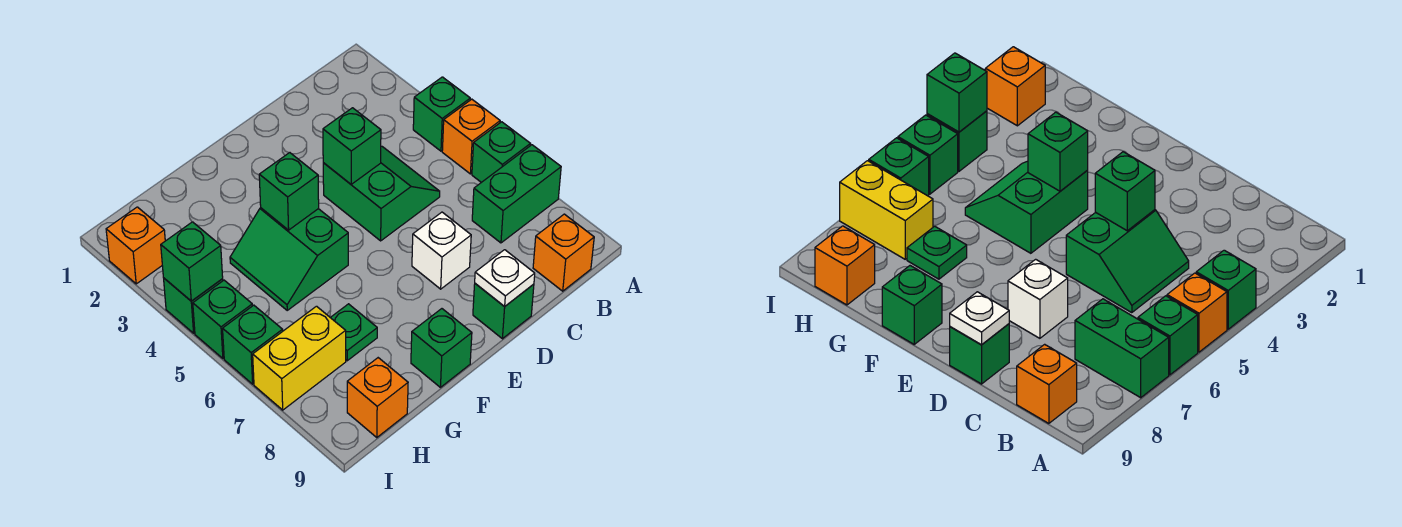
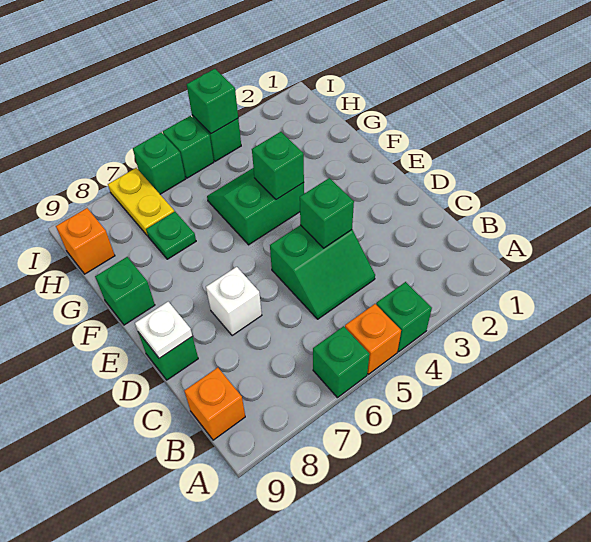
green 1x2 brick [472,145,561,243] -> none
yellow 1x2 brick [253,306,346,410] -> yellow 1x2 plate [108,168,174,236]
orange 1x1 brick [106,207,165,284] -> none

